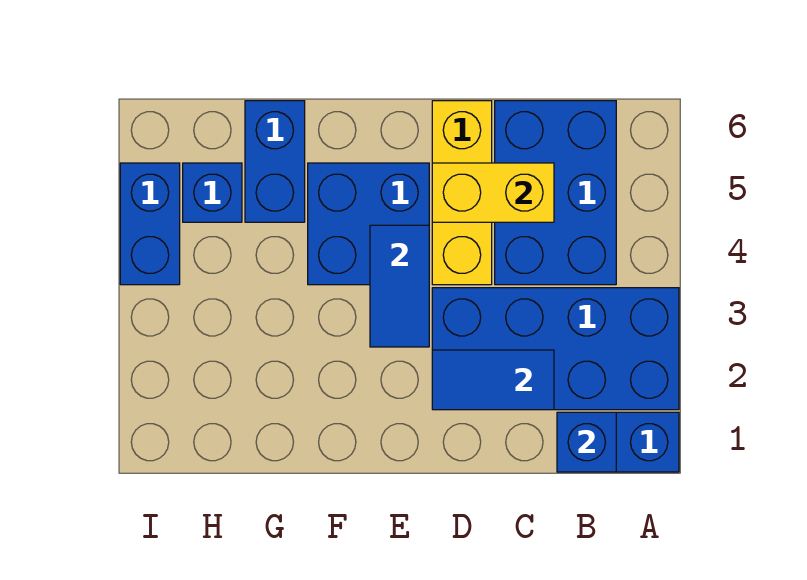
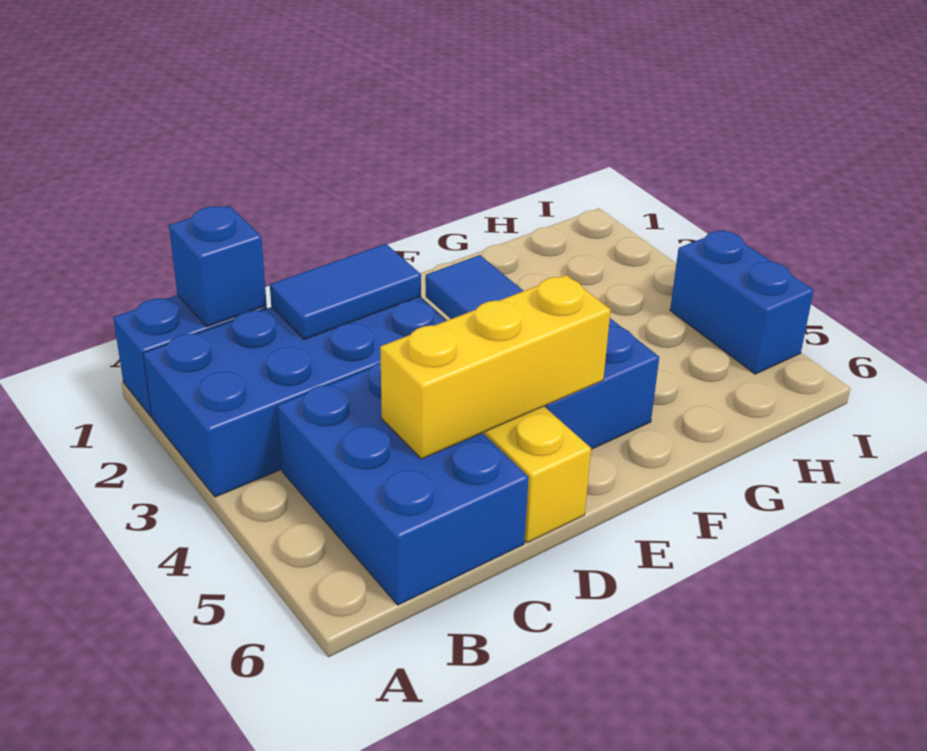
yellow 1x2 brick [432,163,554,222] -> yellow 1x3 brick [380,275,611,459]
blue 1x2 brick [245,101,305,222] -> none
blue 1x1 brick [183,163,242,222] -> none

